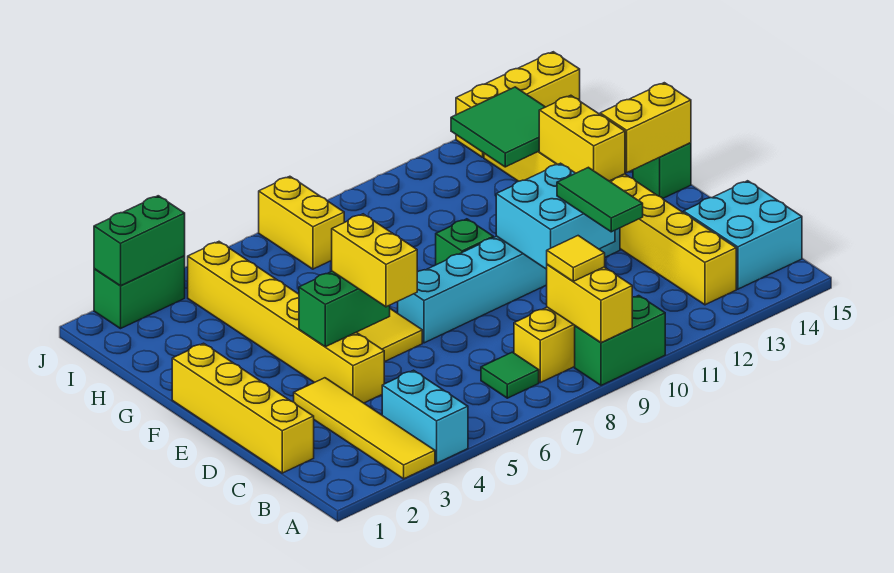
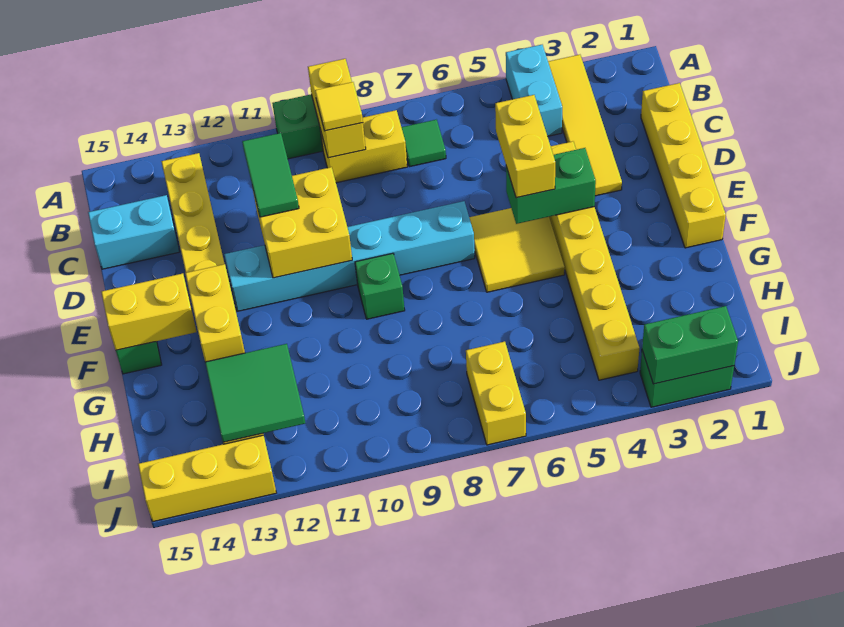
cyan 2x2 brick [684,181,802,289] -> cyan 1x2 brick [88,195,180,269]
cyan 2x2 brick [496,163,615,269] -> yellow 2x2 brick [253,167,352,278]

